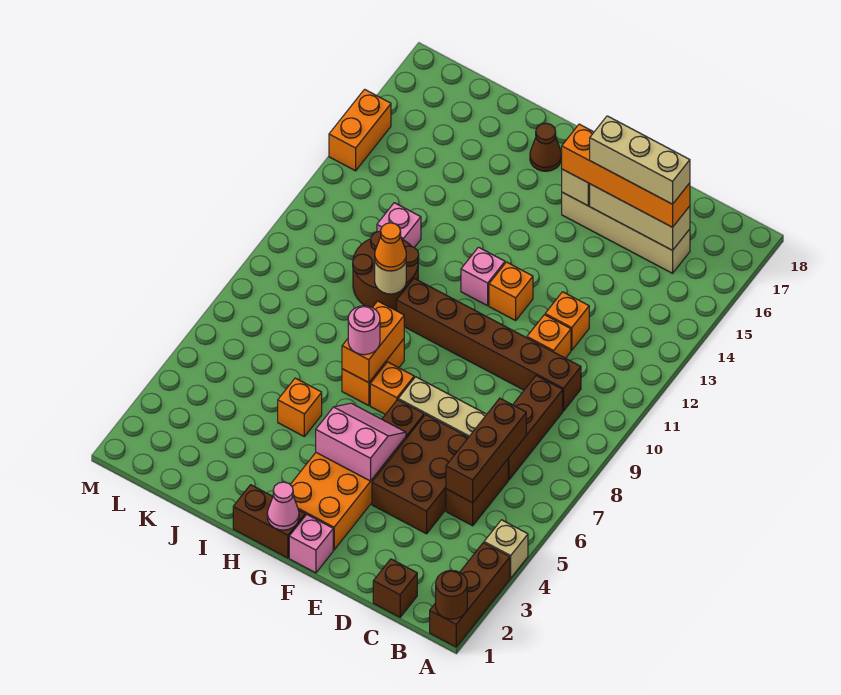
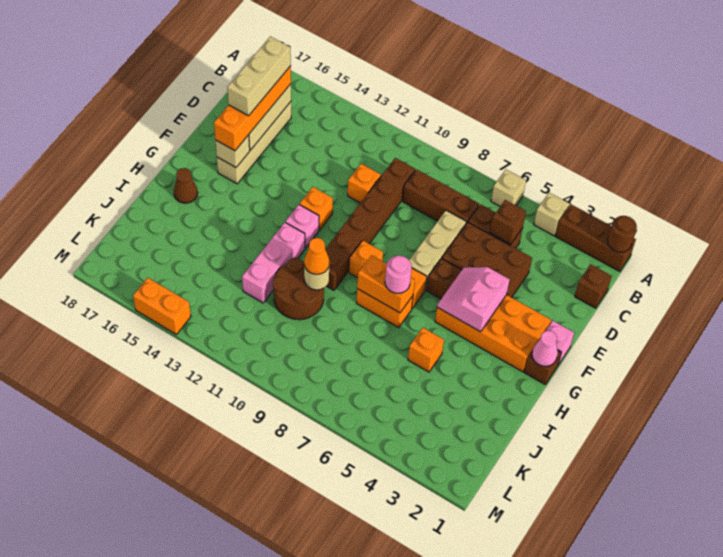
none -> tan 1x1 brick [491,170,526,206]
brown 1x3 brick [446,398,526,503] -> brown 1x1 brick [490,200,526,244]
orange 1x1 brick [545,292,589,350] -> orange 1x1 brick moved to [349,241,383,278]
brown 1x2 brick [233,485,305,558] -> brown 1x1 brick [524,350,561,385]
pink 1x1 brick [377,203,421,248] -> pink 1x3 brick [242,222,305,303]

